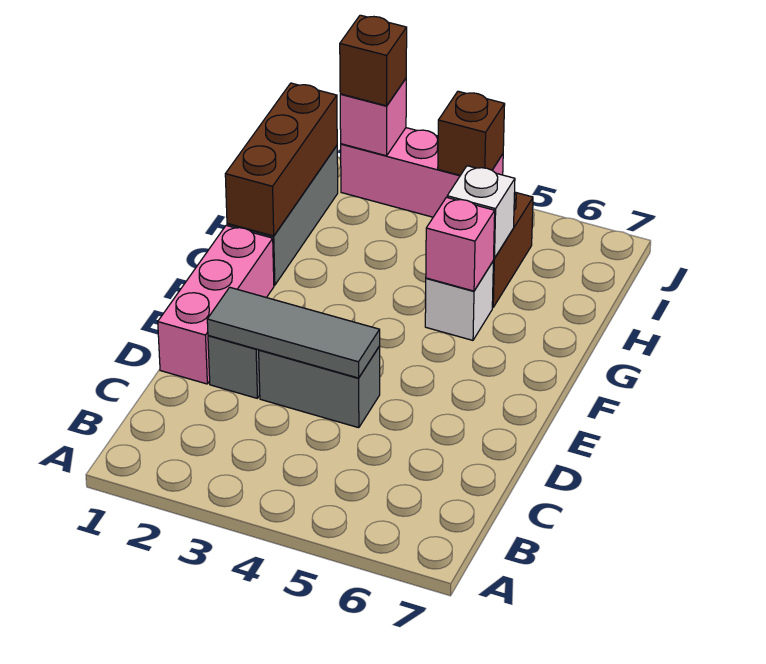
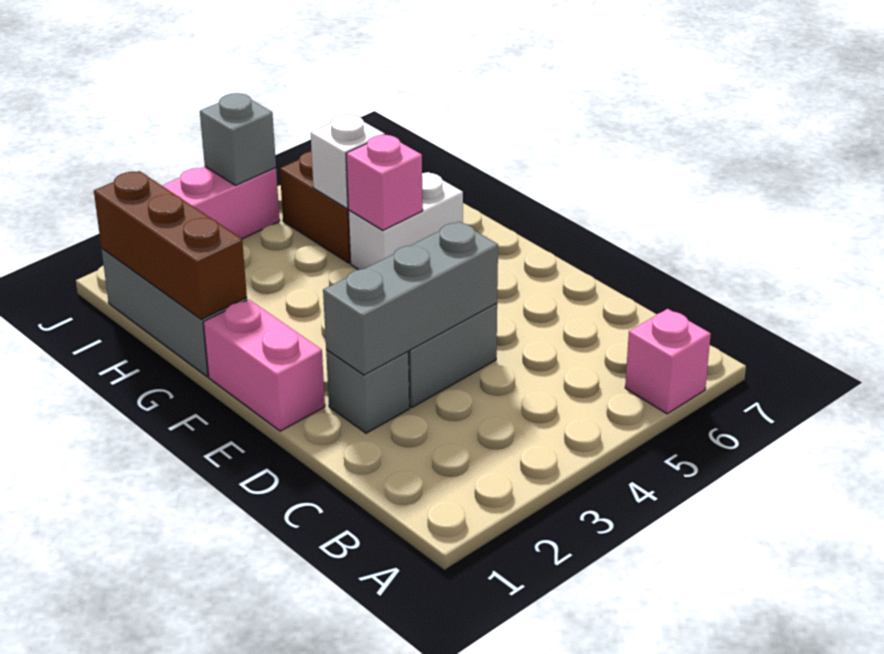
pink 1x3 brick [158,225,274,384] -> pink 1x2 brick [203,299,325,431]
grey 1x3 tile [207,287,380,378] -> grey 1x3 brick [323,222,498,375]
white 1x1 brick [425,262,493,340] -> white 1x2 brick [348,172,463,270]
pink 1x1 brick [340,79,406,156] -> pink 1x1 brick moved to [625,309,711,414]
brown 1x1 brick [340,15,407,106] -> none
brown 1x1 brick [438,91,505,175] -> grey 1x1 brick [200,93,276,185]

